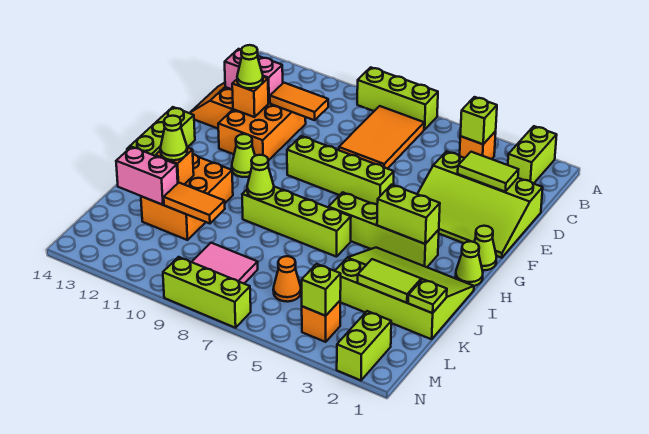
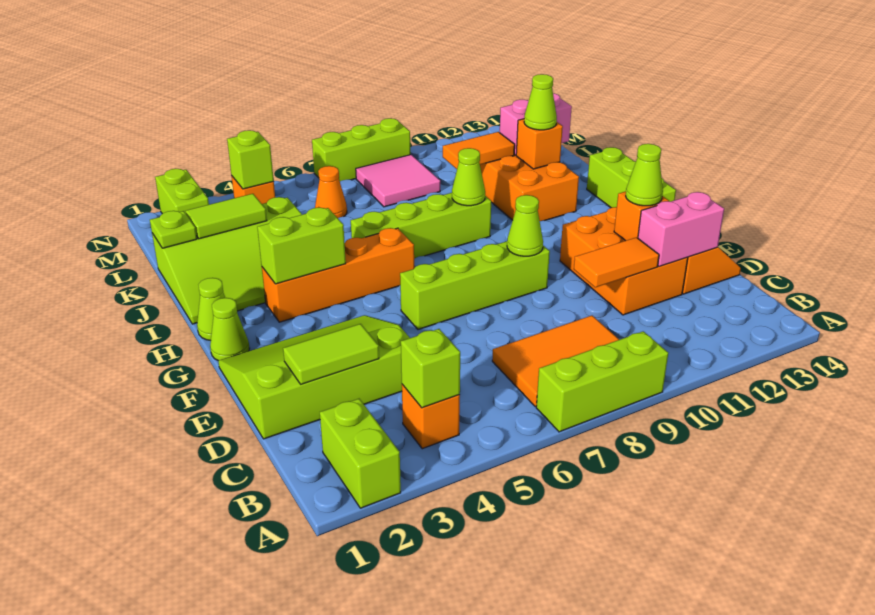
orange 2x3 tile [339,106,424,169] -> orange 2x3 tile turned to [492,316,619,407]
lime 1x1 cone [232,134,255,177] -> lime 1x1 cone moved to [507,195,543,256]
lime 1x4 brick [329,192,439,267] -> orange 1x4 brick [262,228,414,322]

